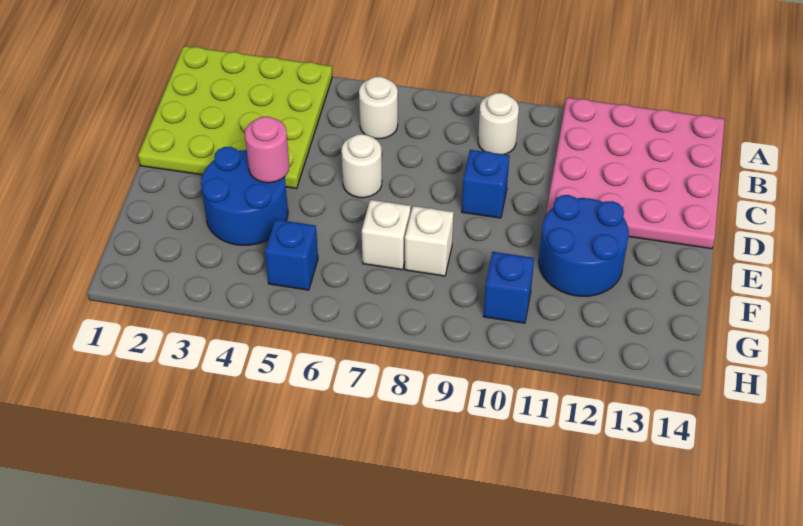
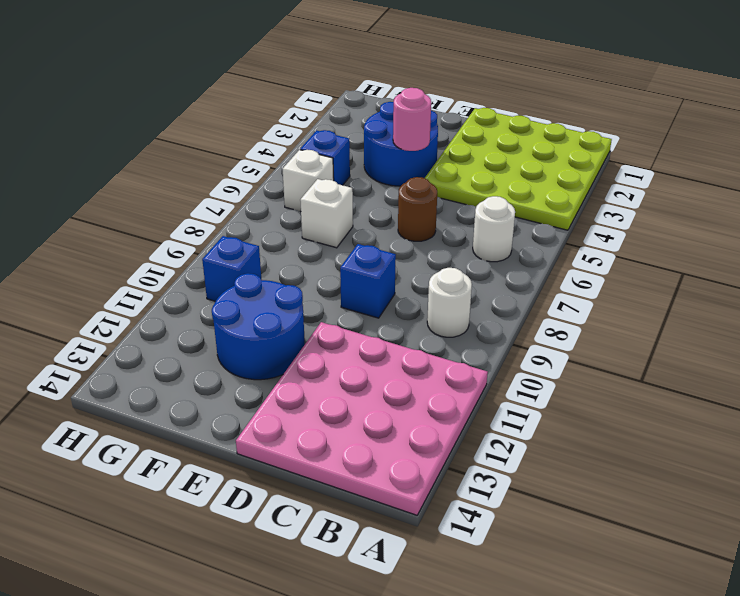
white 1x1 round brick [341,134,382,198] -> brown 1x1 round brick [398,177,437,241]
white 1x1 brick [405,206,454,276] -> white 1x1 brick moved to [283,150,334,212]

